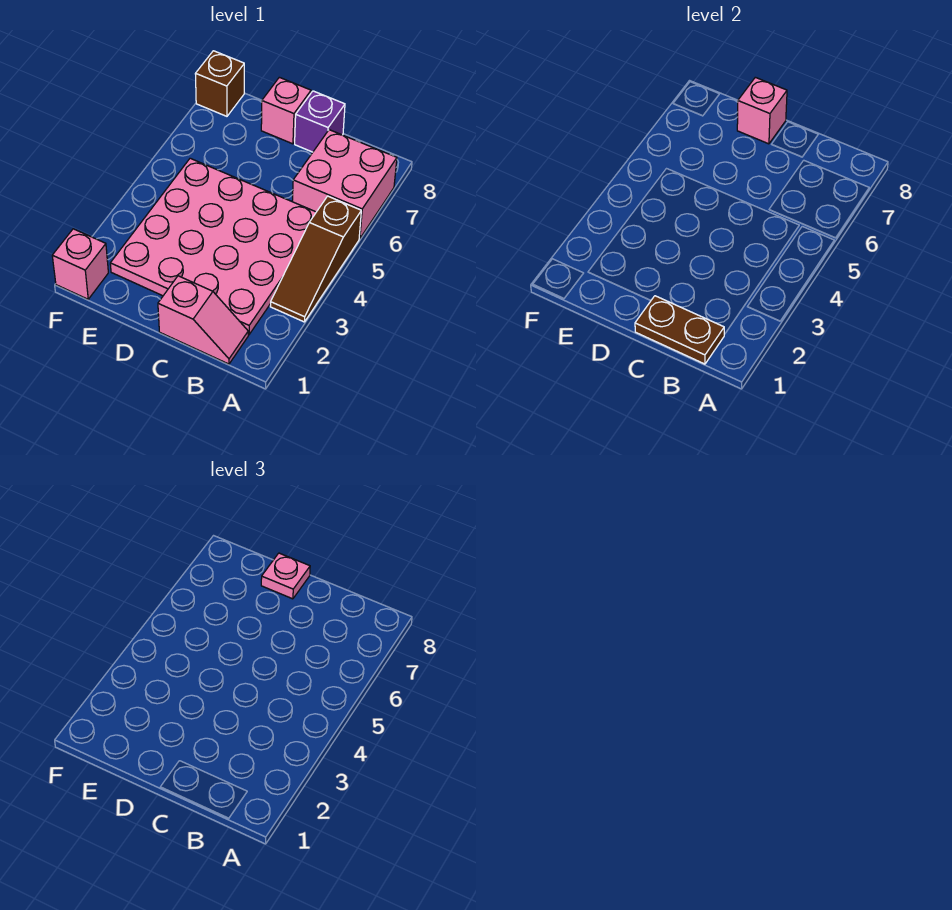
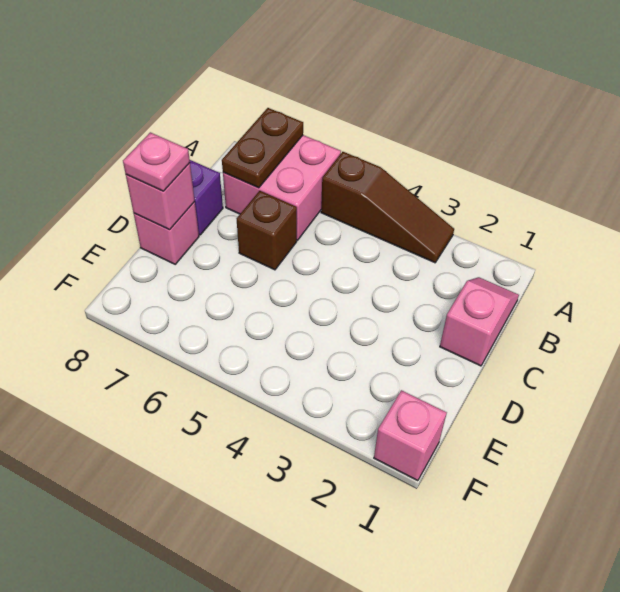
brown 1x2 plate [635,296,724,364] -> brown 1x2 plate moved to [222,108,303,188]
pink 4x4 plate [110,158,316,335] -> none
brown 1x1 brick [195,51,244,116] -> brown 1x1 brick moved to [237,191,297,270]

